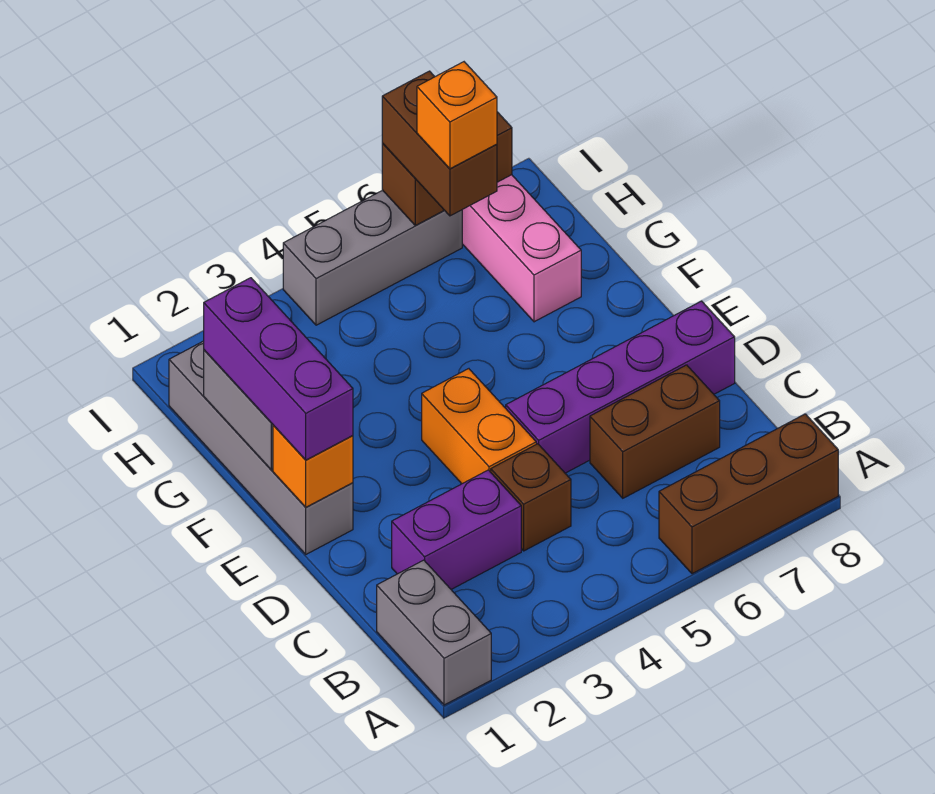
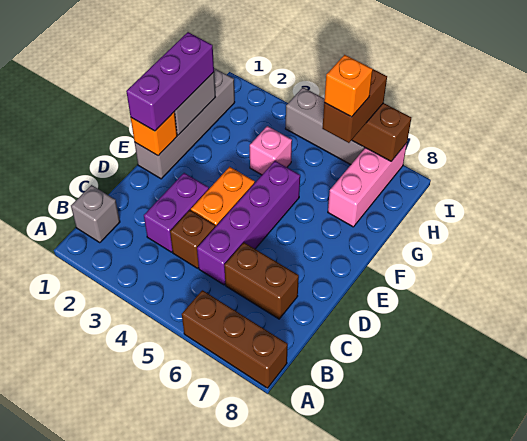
grey 1x2 brick [377,560,491,705] -> grey 1x1 brick [71,185,120,243]
purple 1x2 brick [392,470,521,589] -> purple 1x2 brick turned to [144,173,209,252]
purple 1x4 brick [506,301,735,473] -> purple 1x4 brick turned to [197,161,300,285]
none -> pink 1x1 brick [250,126,292,175]

